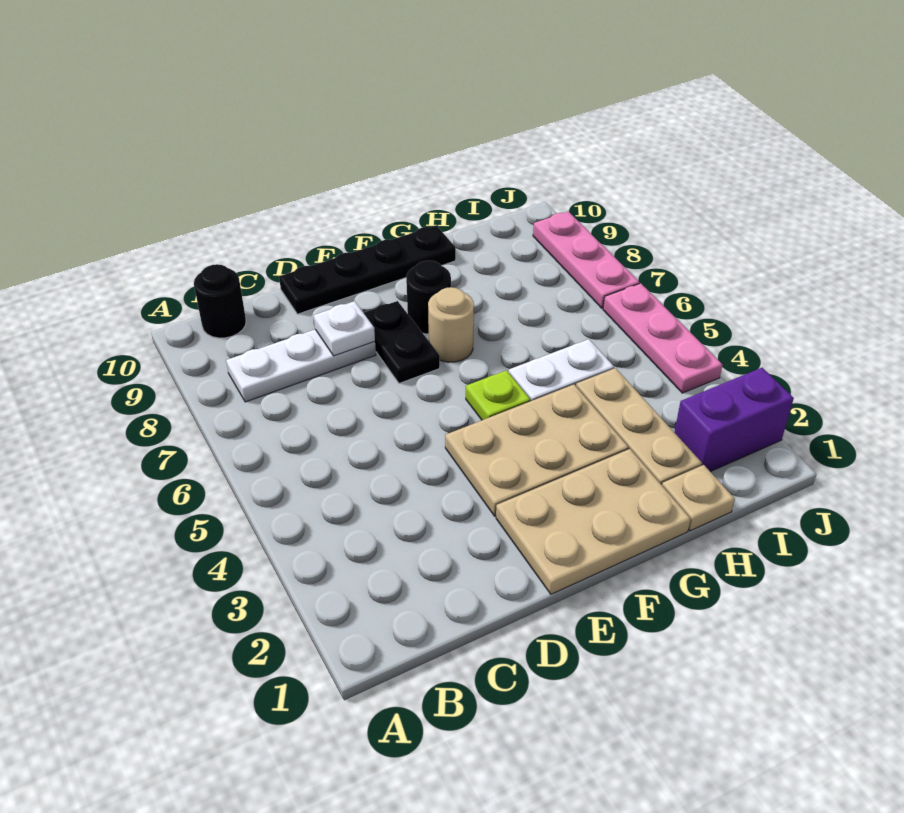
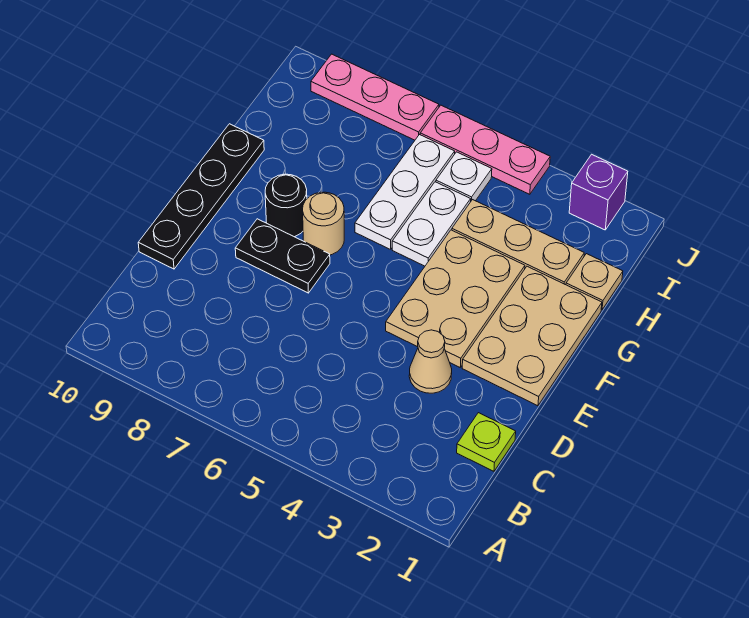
white 1x3 plate [226,330,376,402] -> white 1x3 plate moved to [355,135,455,249]
black 1x1 round brick [194,264,246,338] -> none
none -> tan 1x1 cone [409,330,452,393]
white 1x1 plate [314,301,375,356] -> white 1x1 plate moved to [436,152,492,202]
lime 1x1 plate [466,370,530,420] -> lime 1x1 plate moved to [457,413,516,471]
purple 1x2 brick [674,368,794,472] -> purple 1x1 brick [569,154,628,230]

